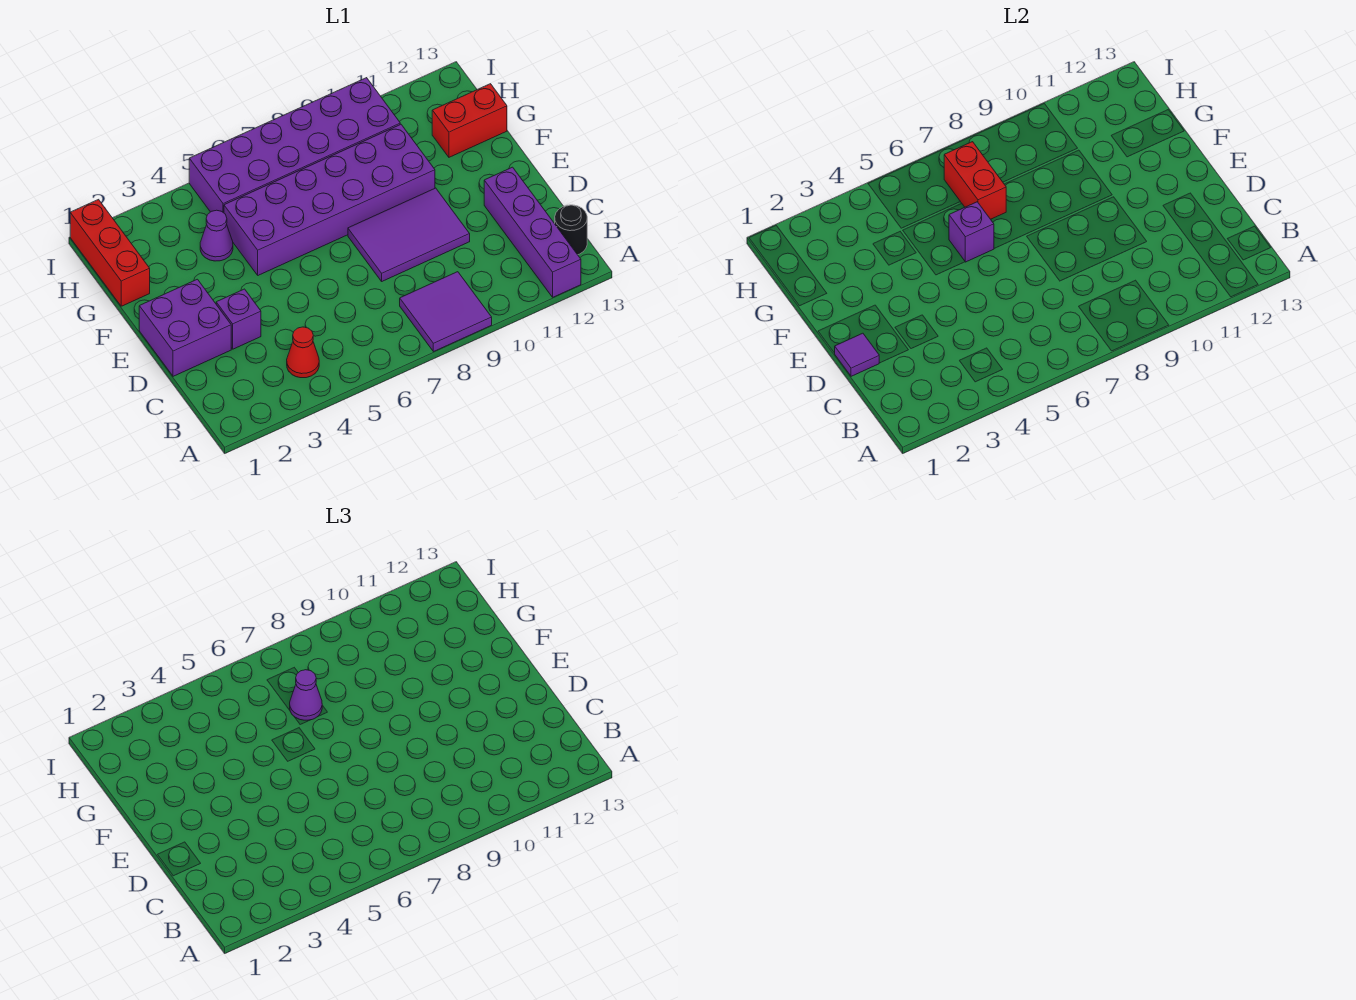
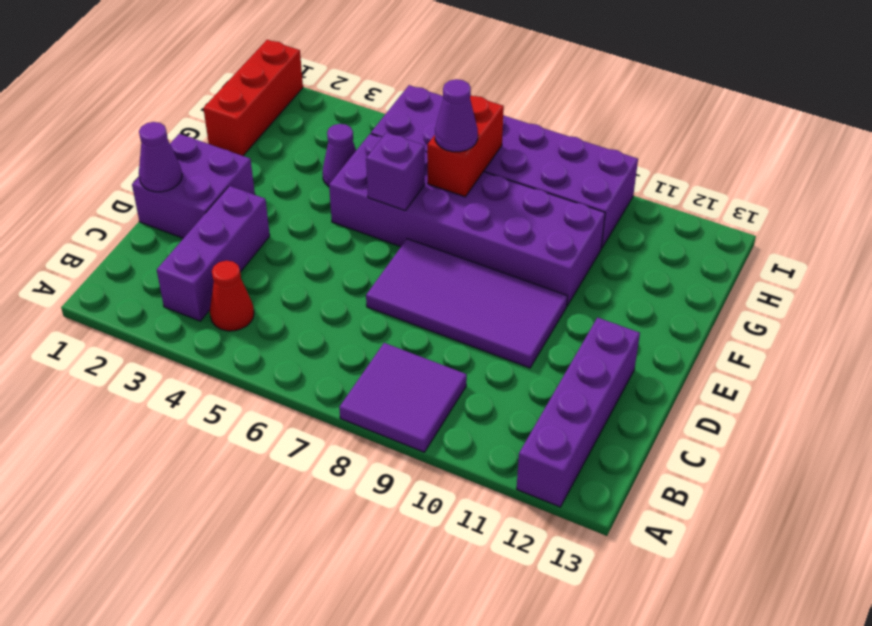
black 1x1 round brick [555,205,587,255] -> none
purple 1x1 tile [835,333,879,376] -> purple 1x1 cone [139,122,182,192]
purple 1x1 brick [216,289,261,349] -> purple 1x3 brick [157,186,270,321]
purple 2x3 tile [348,188,470,281] -> purple 2x4 tile [366,239,567,368]
red 1x2 brick [432,84,507,157] -> none

